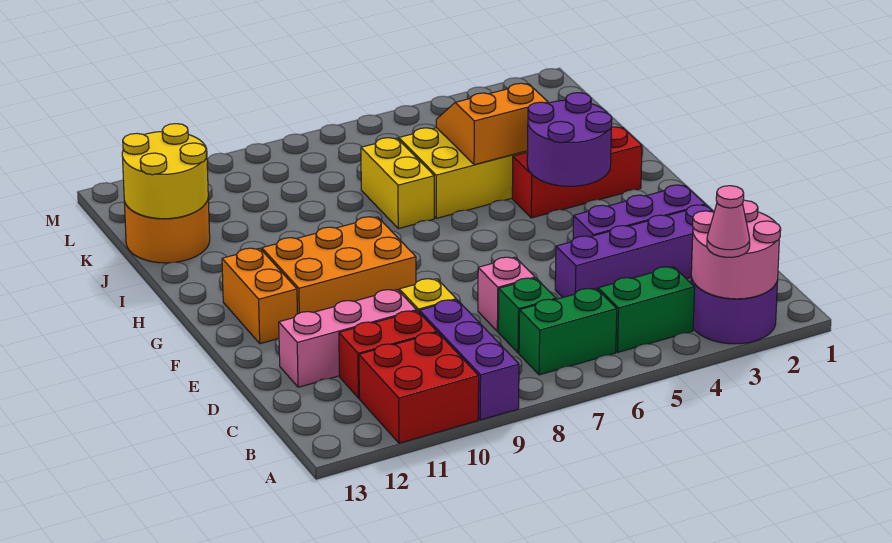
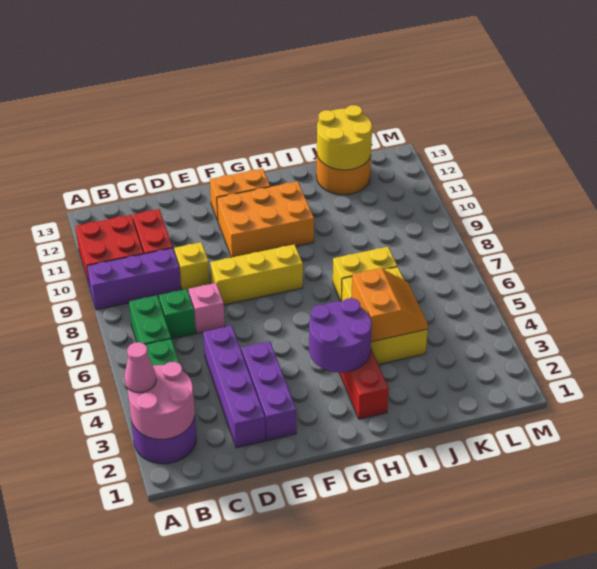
pink 1x3 brick [279,290,417,387] -> none
none -> yellow 1x3 brick [210,244,303,305]
orange 2x3 brick [262,217,416,314] -> orange 2x3 brick turned to [217,181,314,257]

